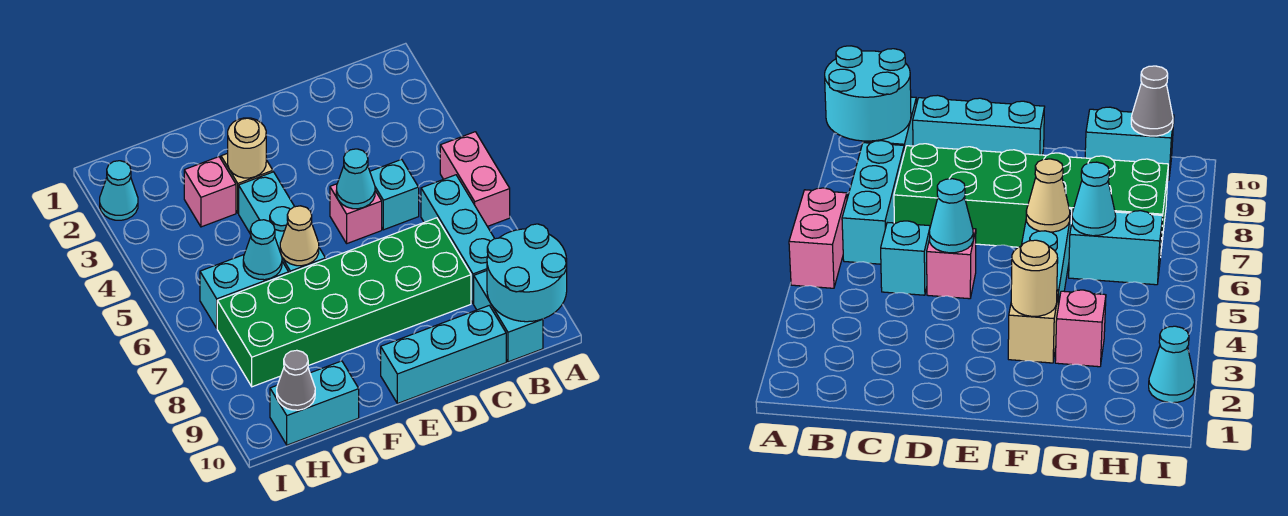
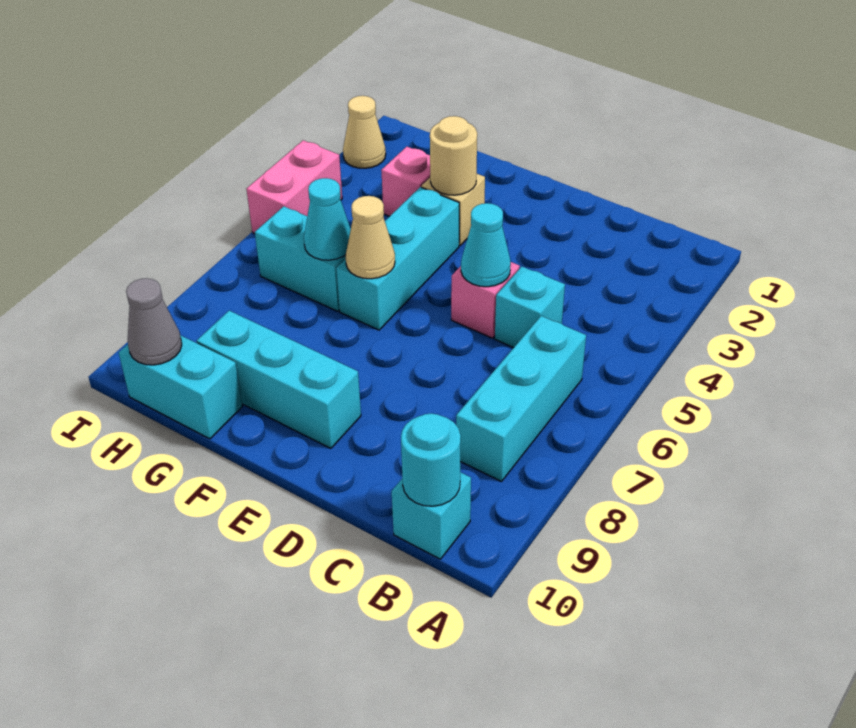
pink 1x2 brick [440,132,510,226] -> pink 1x2 brick moved to [247,140,342,234]
cyan 2x2 round brick [487,224,567,322] -> cyan 1x1 round brick [401,414,461,506]
cyan 1x2 brick [474,271,543,362] -> cyan 1x1 brick [392,472,471,559]
green 2x6 brick [217,218,471,387] -> none
cyan 1x3 brick [381,306,506,404] -> cyan 1x3 brick moved to [196,311,361,448]
cyan 1x1 cone [100,161,138,220] -> tan 1x1 cone [343,96,386,168]

